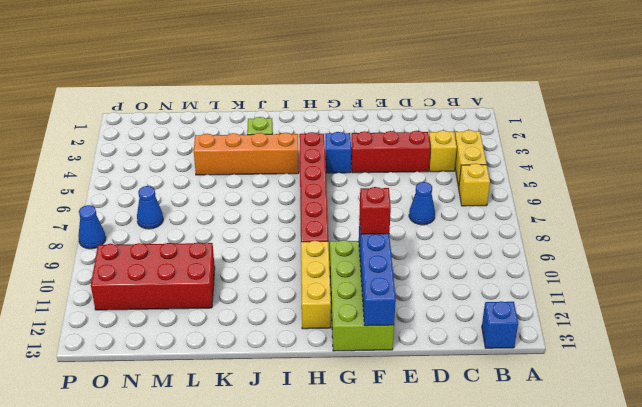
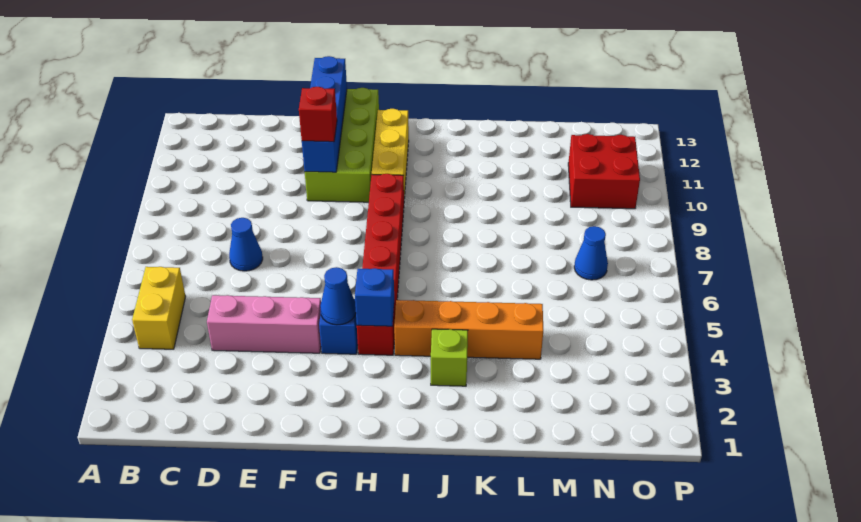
yellow 1x1 brick [459,164,490,206] -> none
blue 1x1 brick [482,301,518,348] -> blue 1x1 brick moved to [355,268,394,326]
yellow 1x1 brick [429,130,457,172] -> none
red 1x3 brick [351,131,430,173] -> pink 1x3 brick [207,295,321,353]
red 2x4 brick [91,242,215,310] -> red 2x2 brick [568,134,640,209]
blue 1x1 cone [79,205,106,249] -> blue 1x1 cone moved to [320,267,356,325]

